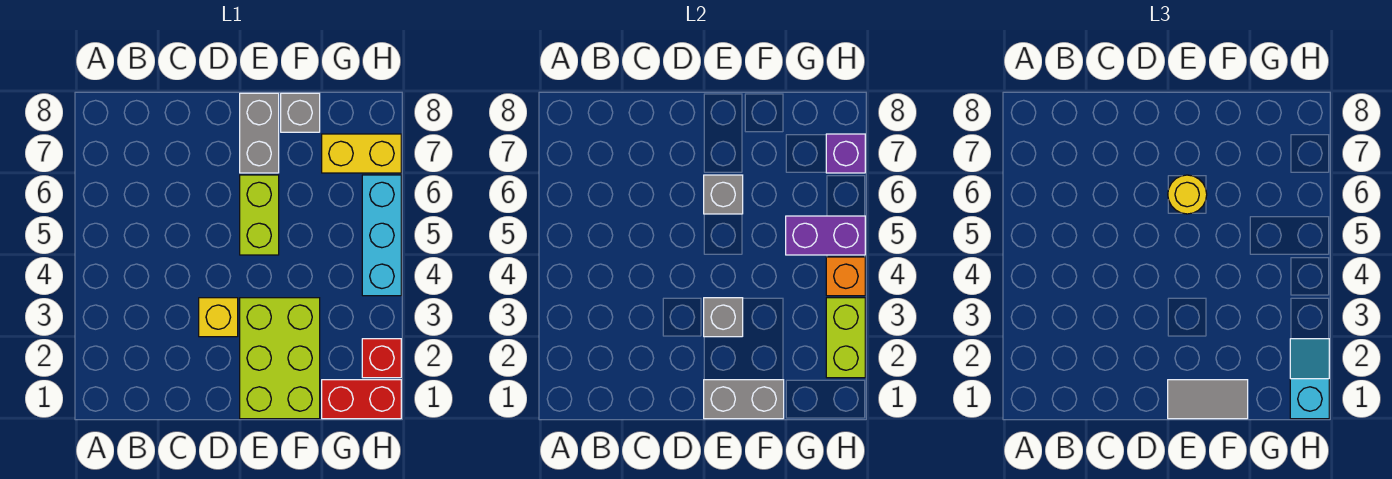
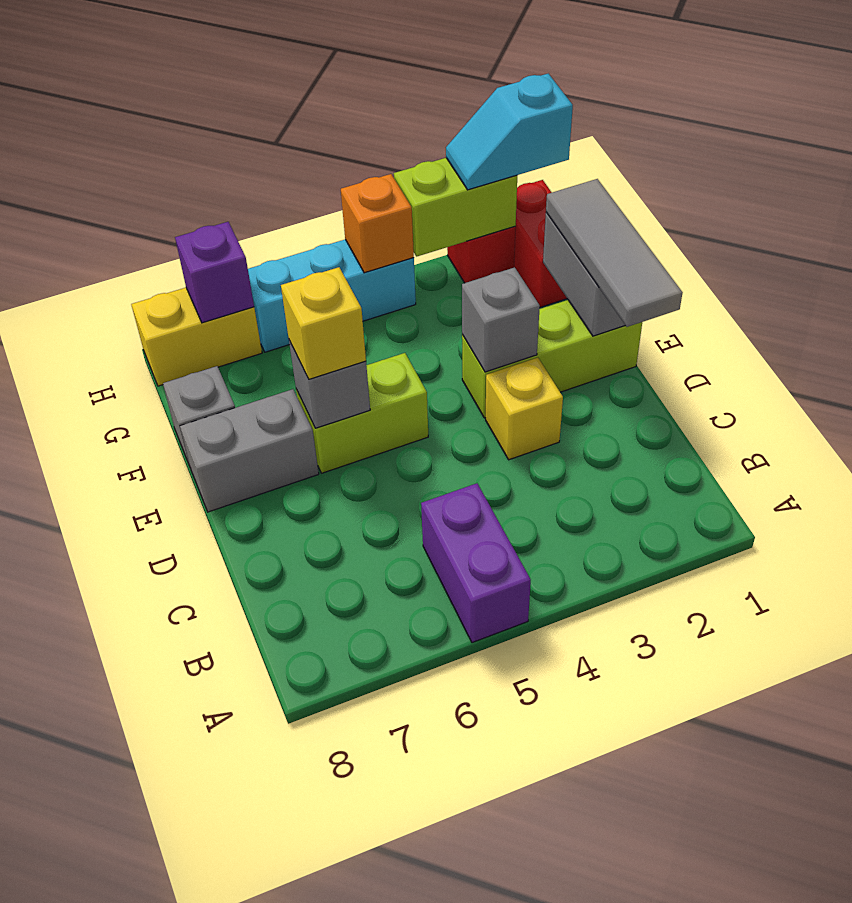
lime 2x3 brick [240,298,320,419] -> lime 1x3 brick [462,300,642,418]
grey 1x2 tile [1168,380,1248,419] -> grey 1x3 tile [546,179,683,327]
yellow 1x1 round brick [1168,175,1207,214] -> yellow 1x1 brick [281,267,366,379]
purple 1x2 brick [786,216,865,255] -> purple 1x2 brick moved to [421,483,531,643]
yellow 1x2 brick [322,134,401,173] -> yellow 1x2 brick turned to [131,288,262,386]

